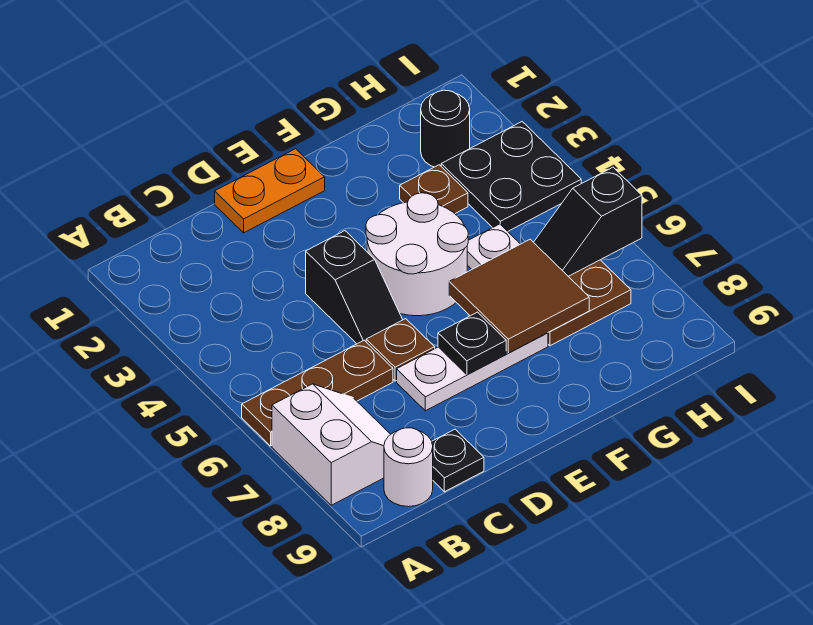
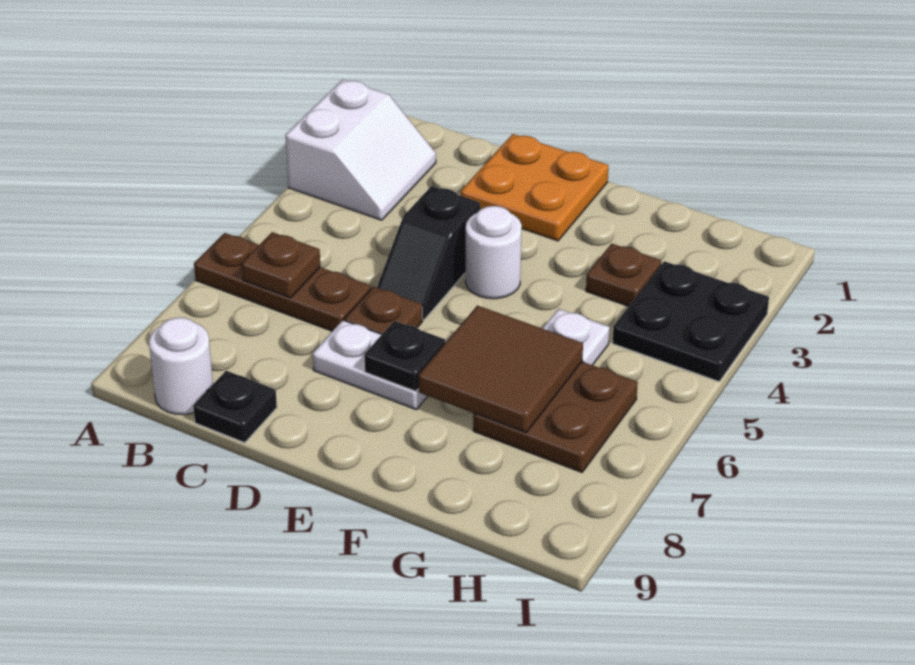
white 2x2 slope [272,384,391,505] -> white 2x2 slope moved to [285,79,436,220]
none -> brown 1x1 plate [242,232,320,298]
orange 1x2 plate [215,149,325,233] -> orange 2x2 plate [461,134,609,241]
white 1x3 plate [397,333,548,411] -> white 1x2 plate [313,320,428,409]
white 2x2 round brick [366,193,468,316] -> white 1x1 round brick [465,206,522,299]
black 1x1 round brick [421,90,470,167] -> none
black 1x2 slope [534,167,642,276] -> none

